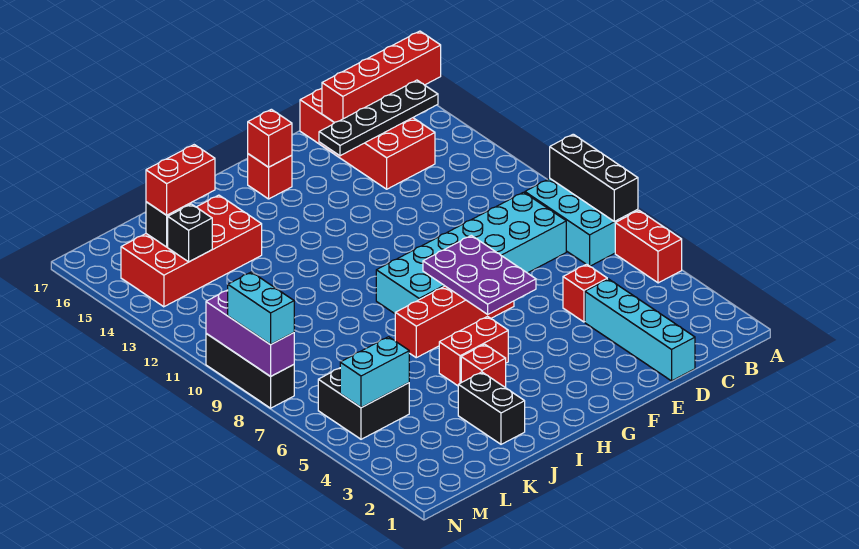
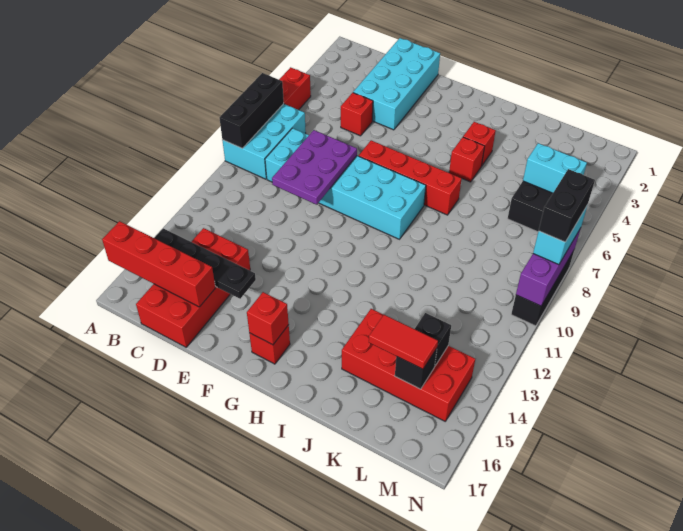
cyan 1x4 brick [585,279,695,381] -> cyan 2x4 brick [353,38,440,130]
purple 2x3 plate [423,235,536,314] -> purple 2x3 plate moved to [272,130,357,205]
red 1x2 brick [439,317,508,386] -> red 1x1 brick [449,137,485,182]
black 1x2 brick [458,372,525,444] -> black 1x2 brick moved to [539,169,595,242]
red 1x2 brick [146,145,215,215] -> red 1x2 tile [369,315,438,369]

